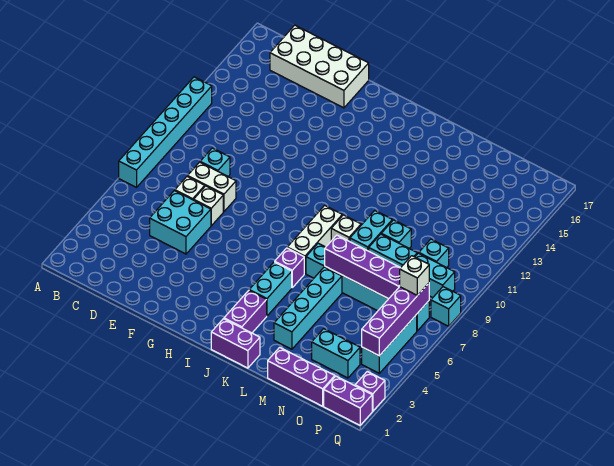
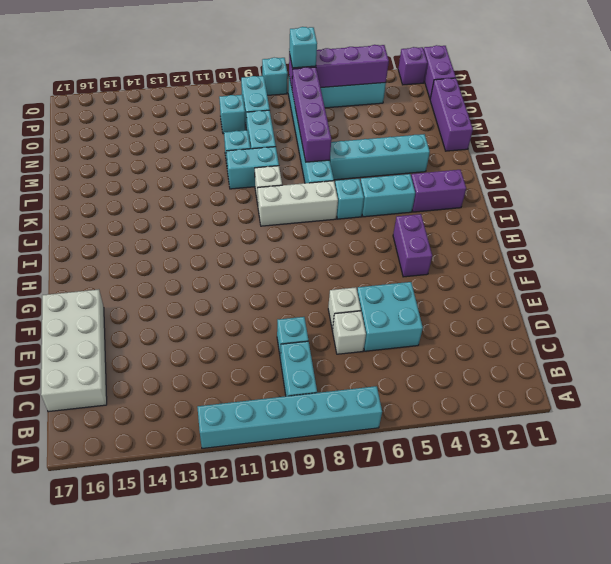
white 1x2 brick [188,162,236,211] -> none
purple 1x2 brick [211,319,260,368] -> purple 1x2 brick moved to [393,214,432,277]
purple 1x1 brick [275,248,304,287] -> cyan 1x1 brick [335,179,364,219]
cyan 1x2 brick [312,329,360,378] -> cyan 1x2 brick moved to [280,341,317,396]
white 1x1 brick [400,256,429,296] -> cyan 1x1 brick [289,27,317,68]

